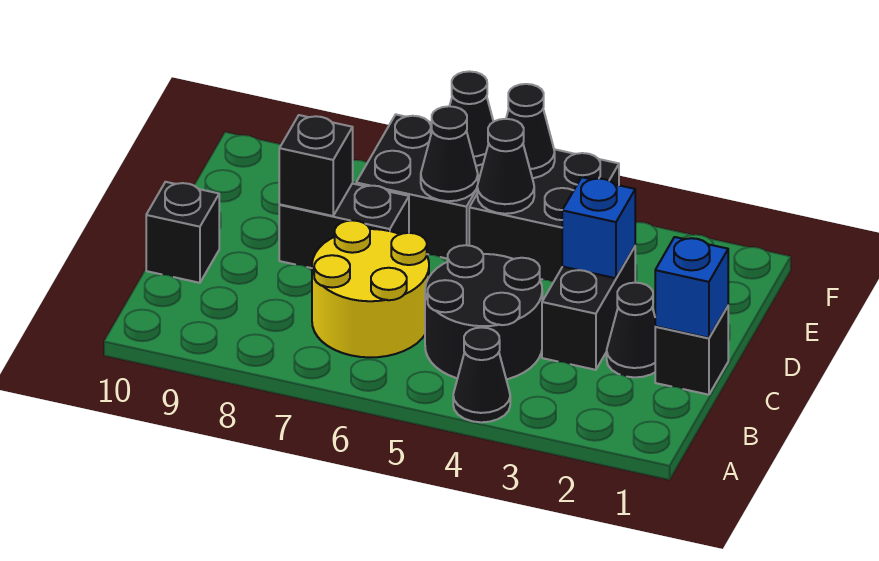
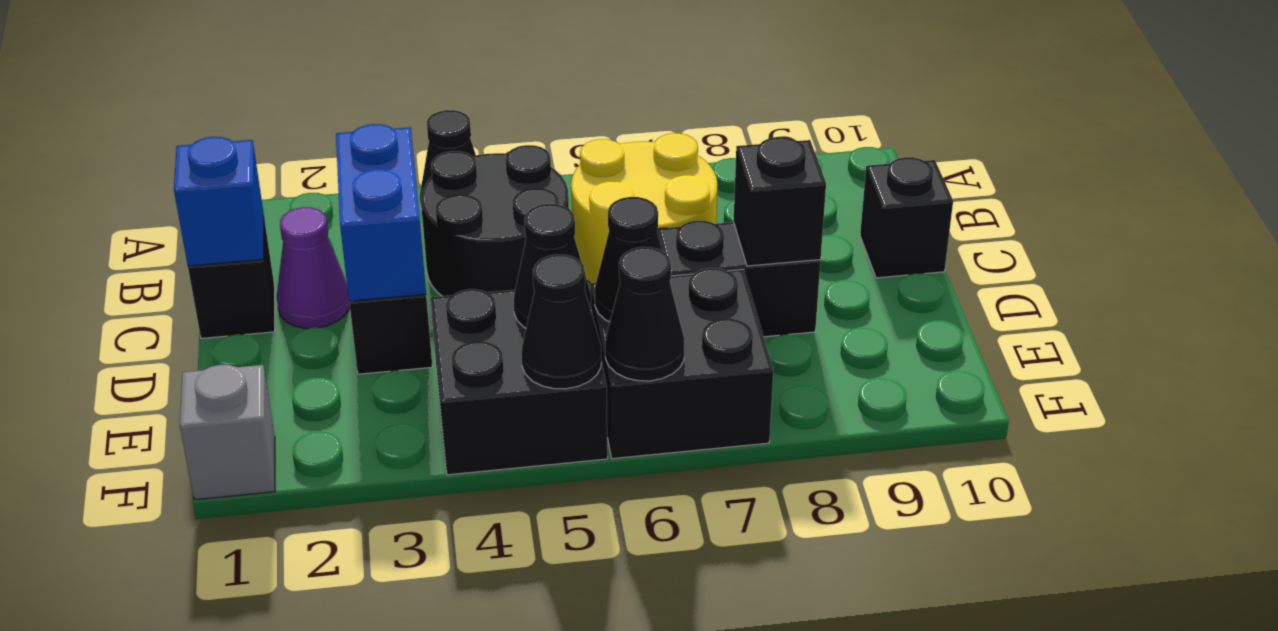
black 1x1 cone [607,283,655,377] -> purple 1x1 cone [277,207,350,328]
blue 1x1 brick [562,177,636,278] -> blue 1x2 brick [336,124,426,301]
none -> grey 1x1 brick [180,365,275,500]

